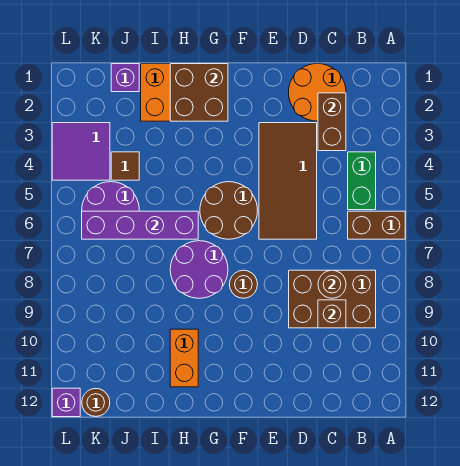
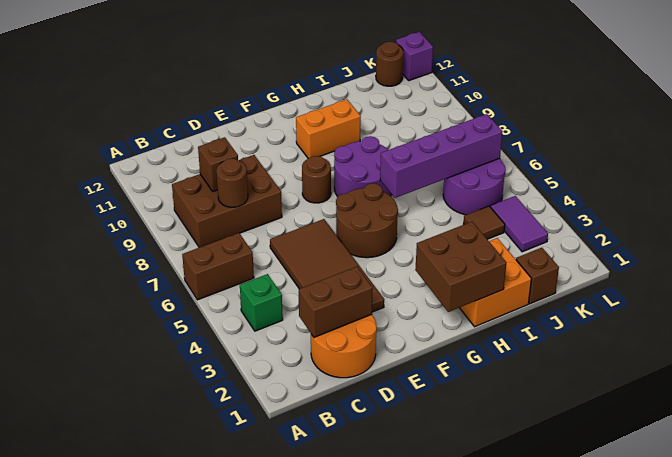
green 1x2 brick [348,152,376,210] -> green 1x1 brick [240,274,283,331]
brown 1x2 brick [318,93,346,151] -> brown 1x2 brick turned to [299,267,373,337]
orange 1x2 brick [170,329,198,387] -> orange 1x2 brick turned to [296,99,361,159]
purple 1x1 brick [111,64,139,92] -> brown 1x1 brick [516,248,559,304]
purple 2x2 tile [52,123,110,180] -> purple 1x2 tile [490,196,548,252]

